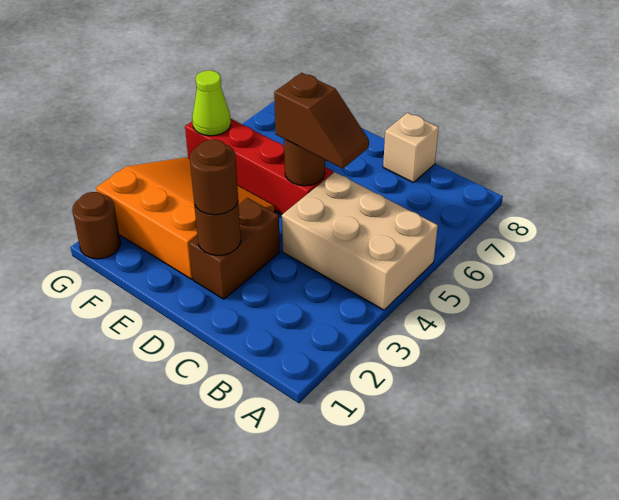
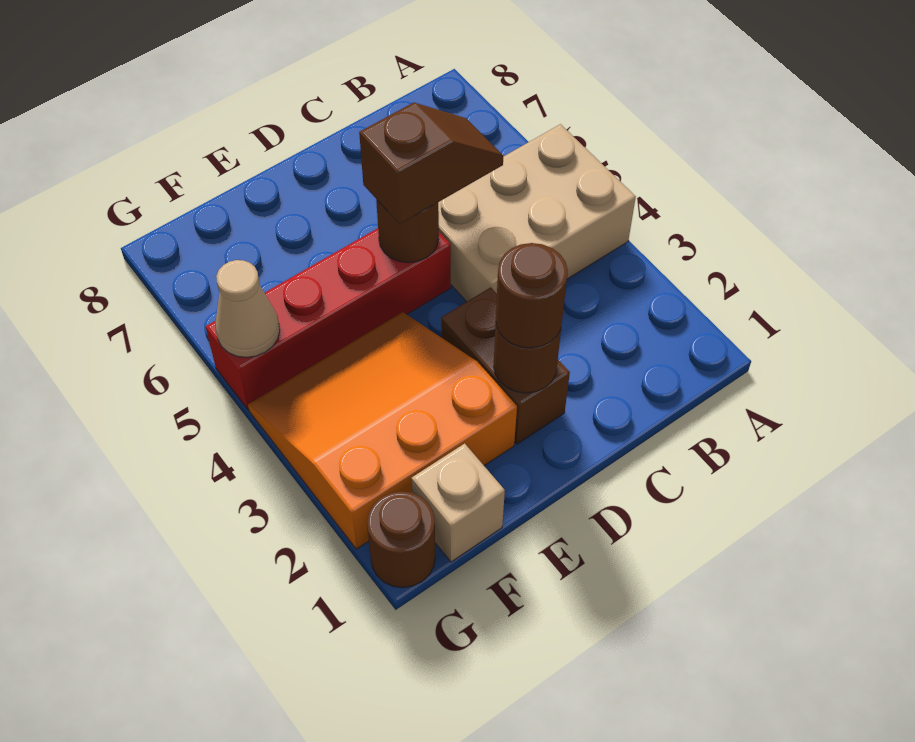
tan 1x1 brick [383,113,439,183] -> tan 1x1 brick moved to [411,444,505,562]
lime 1x1 cone [192,70,231,136] -> tan 1x1 cone [215,260,280,357]

